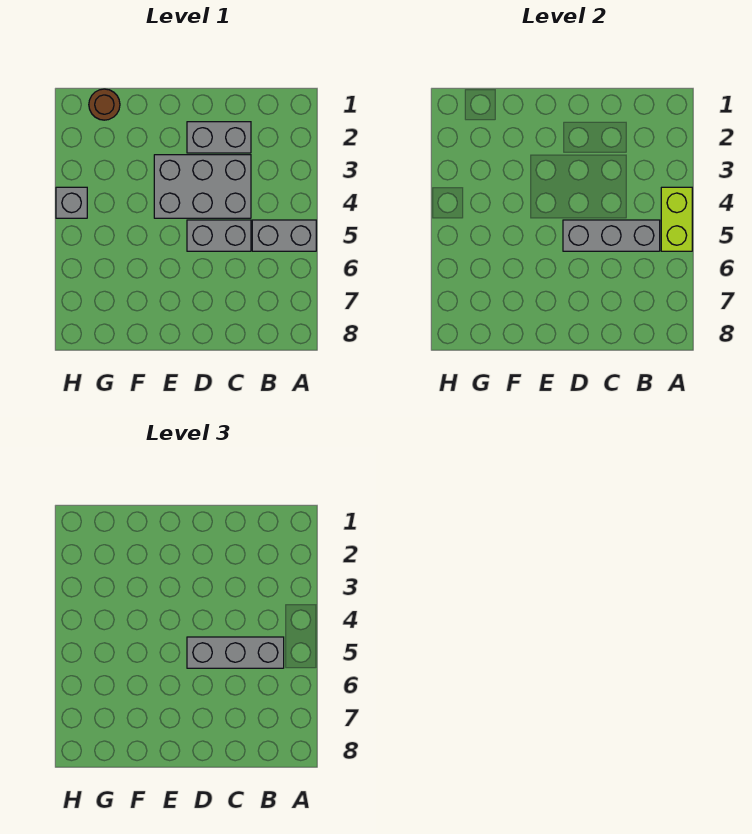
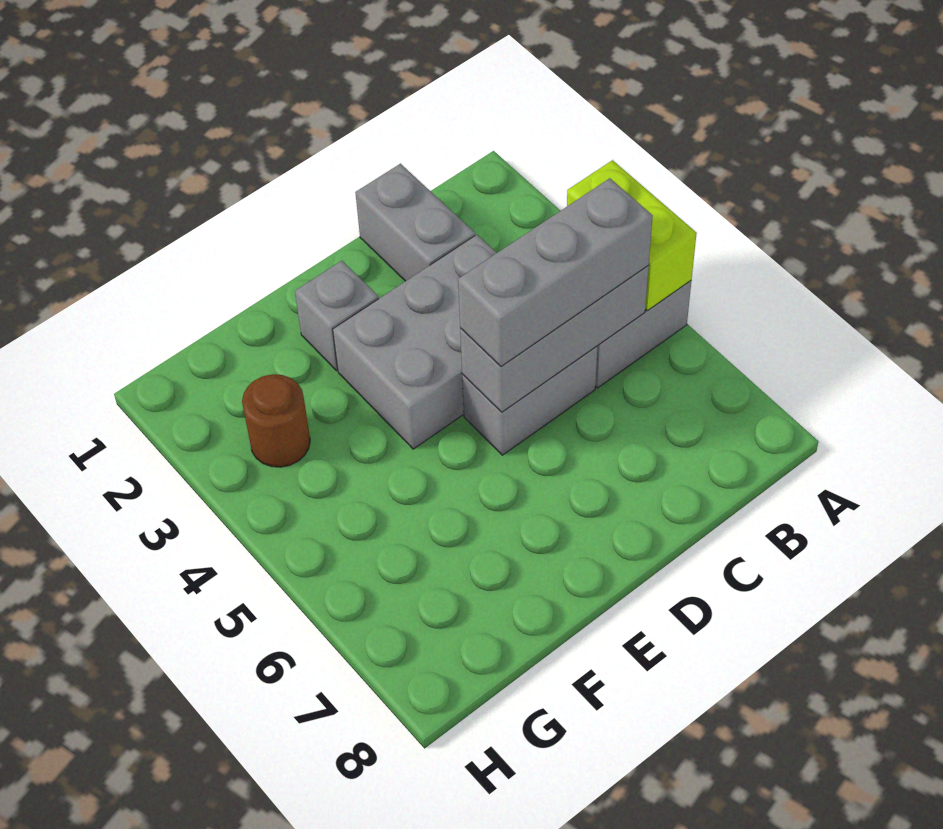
grey 1x2 brick [187,122,251,153] -> grey 1x2 brick turned to [355,164,475,281]
brown 1x1 round brick [89,89,120,120] -> brown 1x1 round brick moved to [242,374,310,467]
grey 1x1 brick [56,187,87,218] -> grey 1x1 brick moved to [295,261,379,371]

